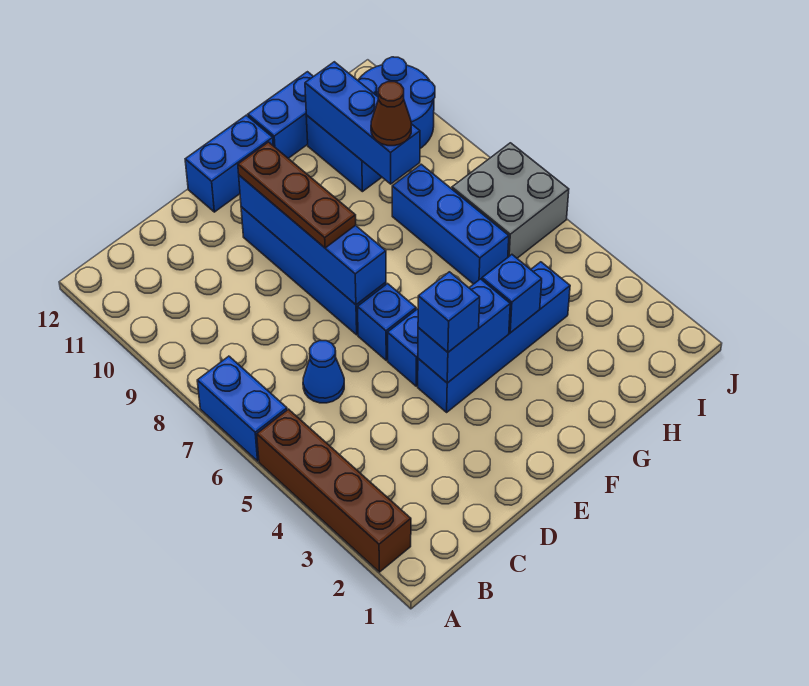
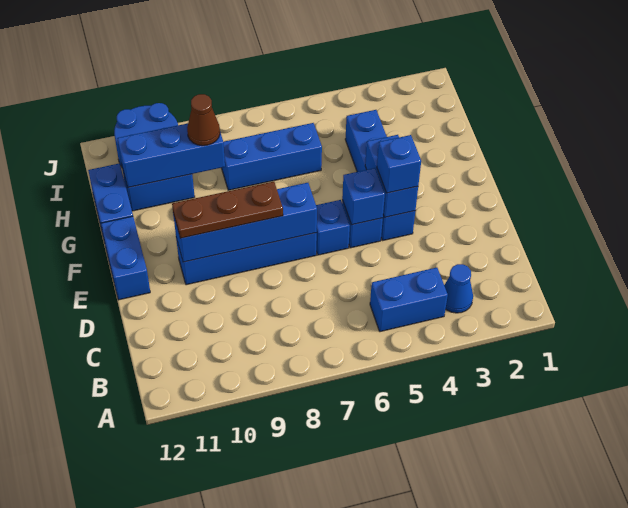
brown 1x4 brick [257,409,411,572] -> none
blue 1x2 brick [197,356,287,461] -> blue 1x2 brick moved to [370,268,448,332]
blue 1x1 cone [303,341,344,403] -> blue 1x1 cone moved to [444,264,473,313]
blue 1x1 brick [482,255,542,333] -> blue 1x1 brick moved to [342,168,385,225]
grey 2x2 brick [452,143,569,258] -> none

